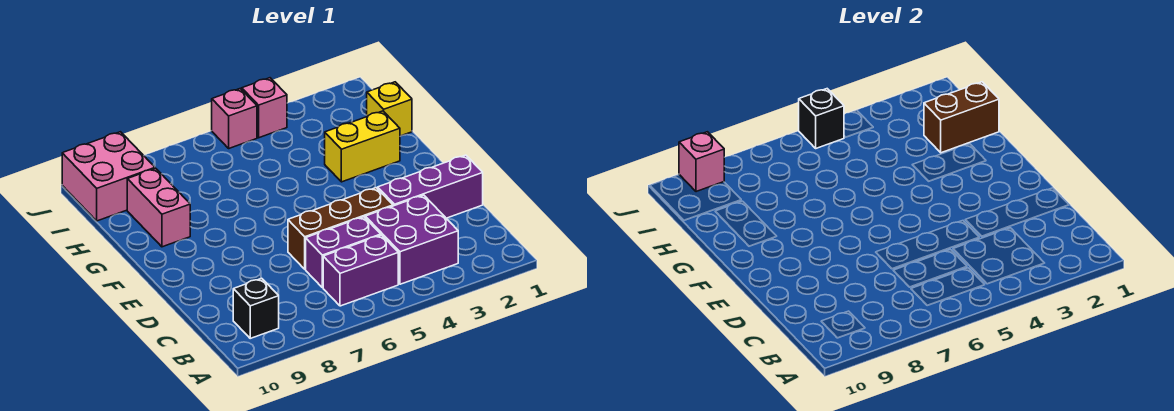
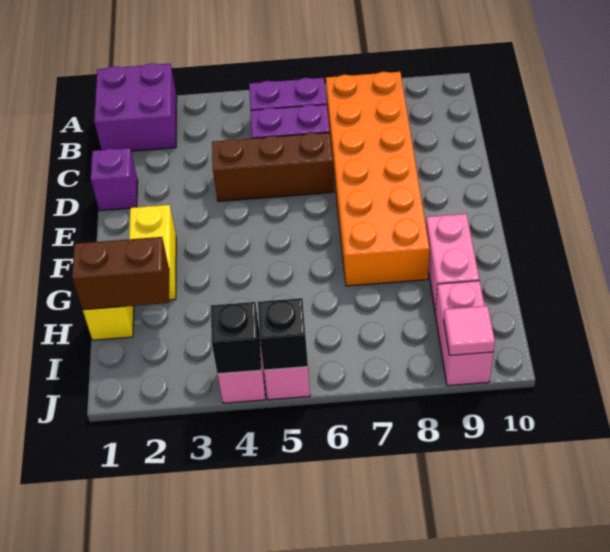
purple 2x2 brick [365,195,458,284] -> purple 2x2 brick moved to [94,63,177,151]
none -> orange 2x6 brick [326,72,429,286]
black 1x1 brick [233,278,279,338] -> black 1x1 brick moved to [211,302,261,374]
purple 1x3 brick [378,155,483,218] -> purple 1x1 brick [91,148,138,211]
yellow 1x2 brick [325,111,400,182] -> yellow 1x2 brick turned to [129,205,176,300]
pink 2x2 brick [62,132,155,221] -> pink 1x2 brick [435,281,493,386]
pink 1x1 brick [679,132,724,192] -> pink 1x1 tile [444,306,495,355]

